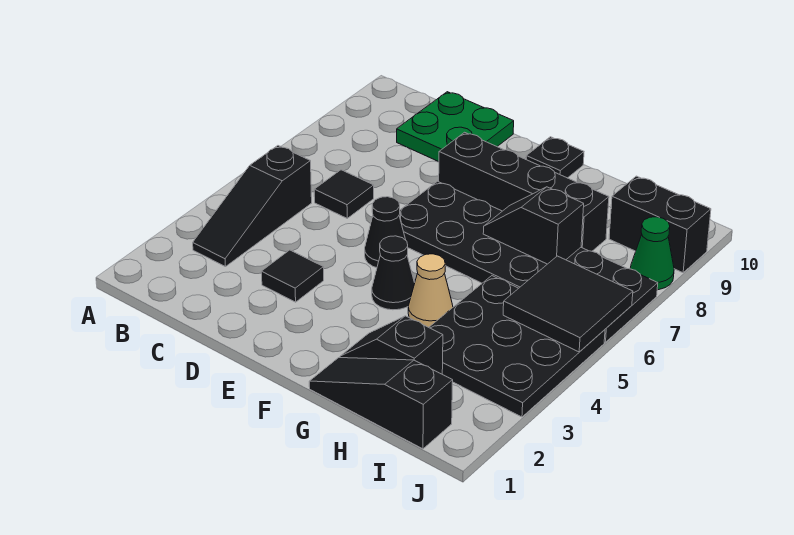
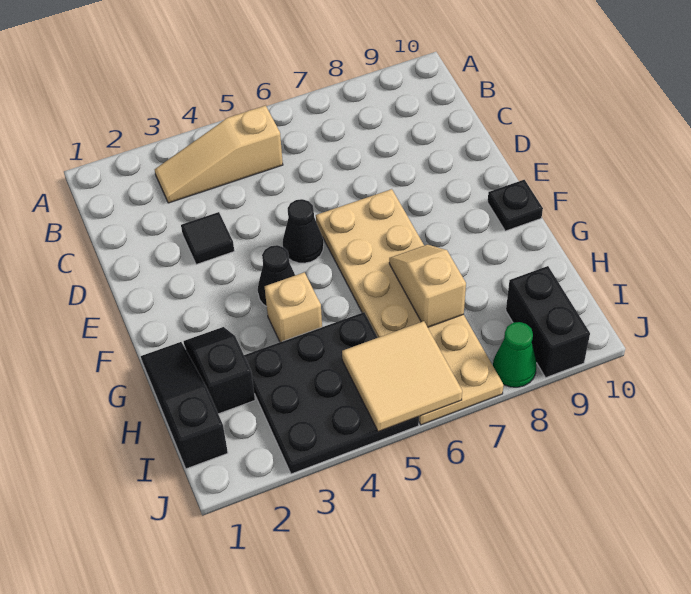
black 1x3 slope [193,146,312,267] -> tan 1x3 slope [155,106,283,203]
black 1x1 tile [314,170,374,218] -> none
green 2x2 plate [397,92,514,162] -> none
black 2x6 plate [399,181,658,342] -> tan 2x6 plate [316,189,504,425]
black 1x4 brick [439,132,609,251] -> none
tan 1x1 cone [408,254,453,327] -> tan 1x1 brick [265,272,322,342]
black 1x2 slope [483,187,584,264] -> tan 1x2 slope [389,245,466,327]
black 2x2 tile [503,256,633,352] -> tan 2x2 tile [342,321,462,432]

